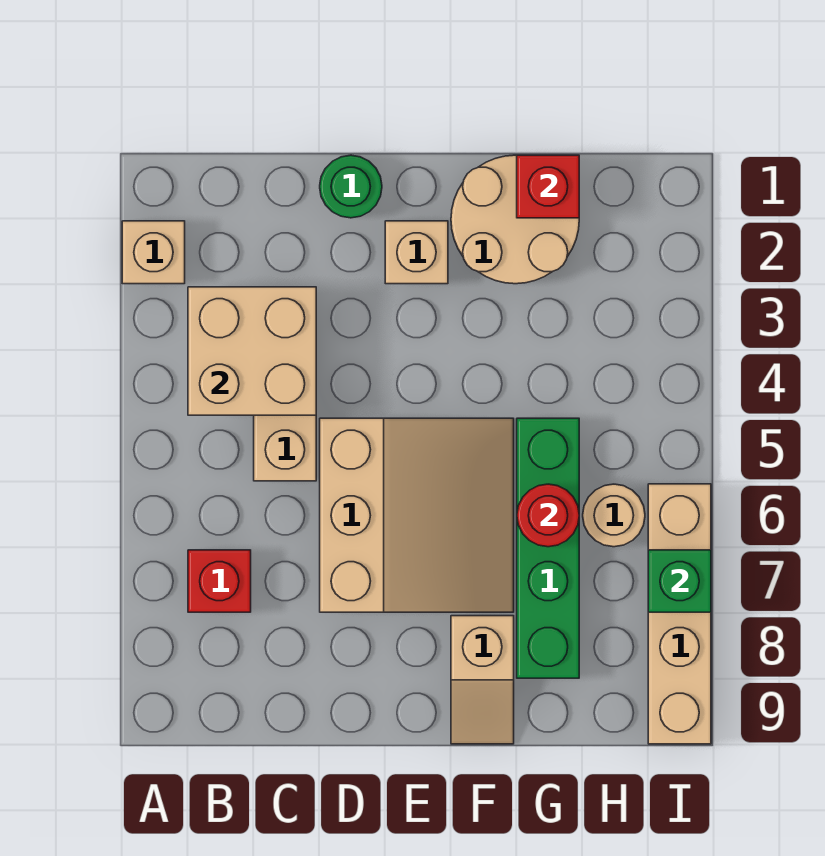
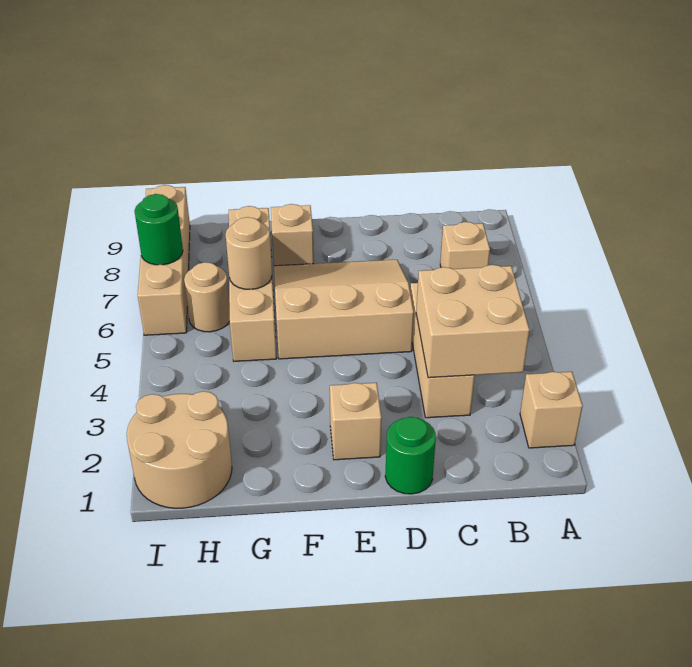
red 1x1 brick [188,550,251,612] -> tan 1x1 brick [440,222,490,269]
tan 3x3 slope [320,418,514,612] -> tan 3x3 slope turned to [274,260,414,359]
tan 2x2 round brick [451,155,579,284] -> tan 2x2 round brick moved to [127,391,232,508]
red 1x1 brick [517,155,579,218] -> none
green 1x4 brick [517,418,579,678] -> tan 1x4 brick [229,206,277,361]
red 1x1 round brick [517,484,579,547] -> tan 1x1 round brick [225,217,272,289]
green 1x1 brick [648,550,711,612] -> green 1x1 round brick [135,194,183,265]

